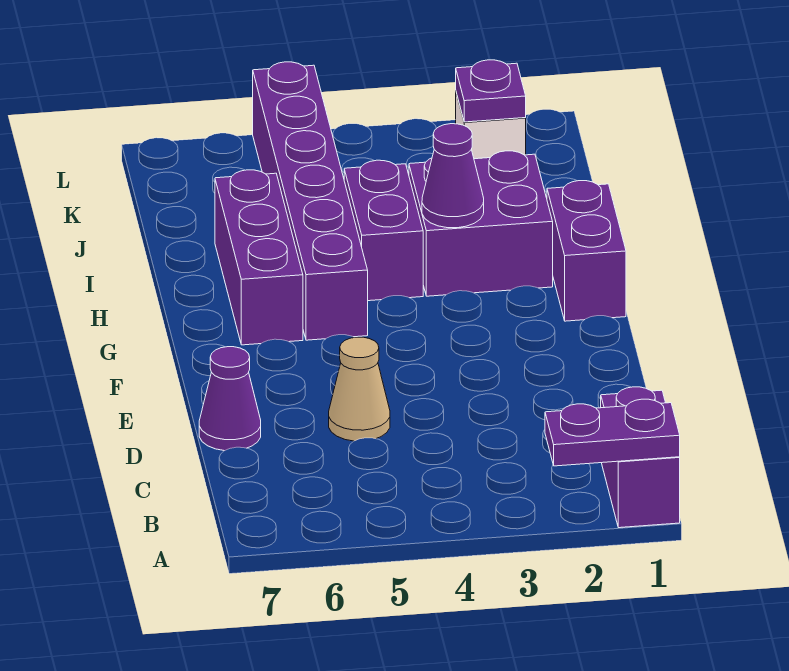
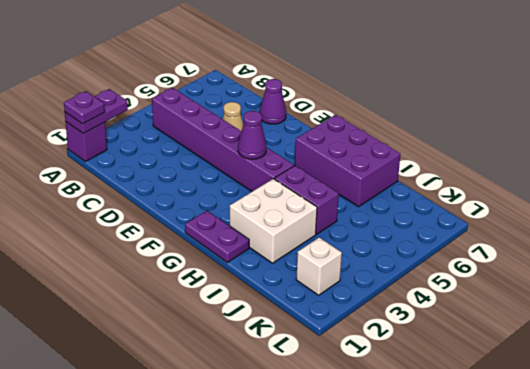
purple 1x2 brick [601,387,680,528] -> purple 1x1 brick [66,122,107,162]
purple 1x2 brick [547,181,626,321] -> purple 1x2 plate [185,211,249,262]
purple 1x6 brick [253,62,368,340] -> purple 1x6 brick moved to [152,88,294,191]
purple 1x3 brick [215,170,303,345] -> purple 2x3 brick [295,115,400,207]
purple 2x2 brick [409,151,553,296] -> white 2x2 brick [230,179,317,263]
purple 1x1 cone [422,124,484,228] -> purple 1x1 cone moved to [238,111,266,159]
purple 1x1 plate [456,60,526,122] -> purple 1x1 plate moved to [64,91,105,124]

